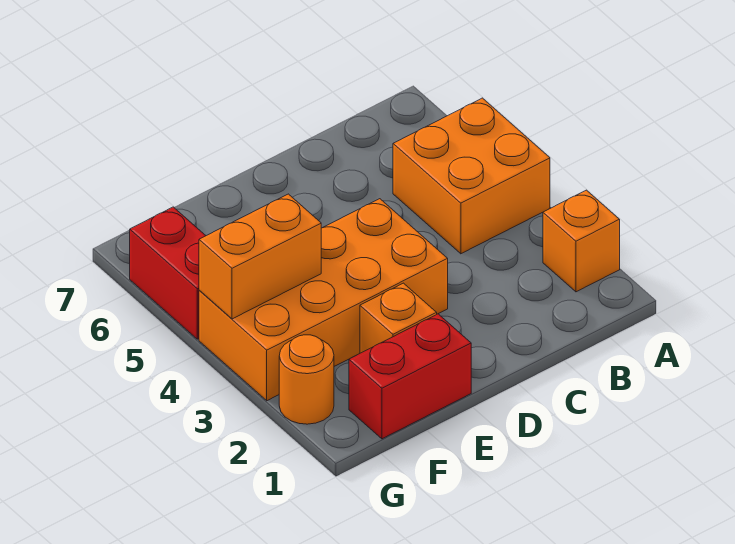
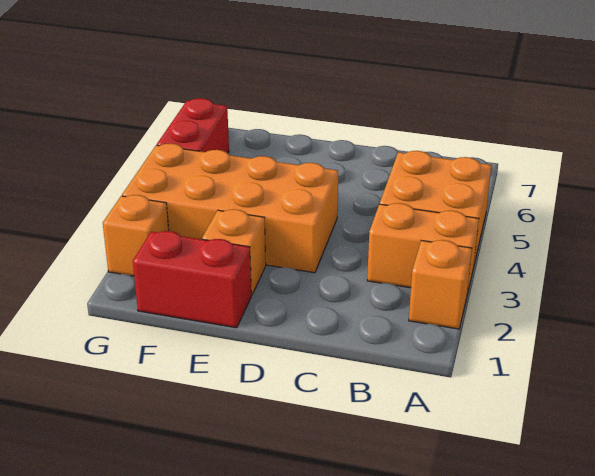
orange 1x2 brick [199,194,321,319] -> orange 1x2 brick moved to [367,203,479,294]
orange 1x1 round brick [279,335,334,424] -> orange 1x1 brick [103,195,169,276]

